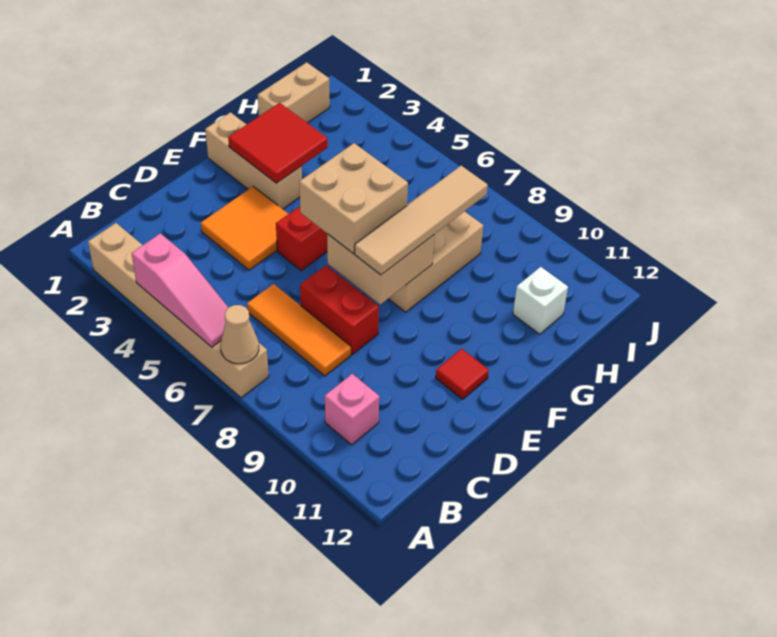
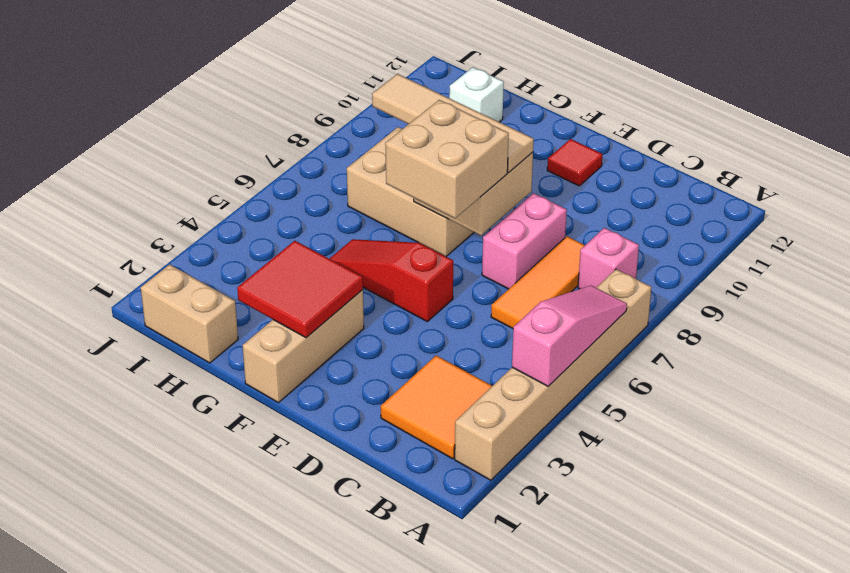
tan 1x1 cone [221,305,259,364] -> none
pink 1x1 brick [325,374,379,445] -> pink 1x1 brick moved to [578,228,639,289]
orange 2x2 tile [201,187,288,270] -> orange 2x2 tile moved to [381,356,492,459]
red 1x2 brick [300,265,379,354] -> pink 1x2 brick [482,193,567,289]

